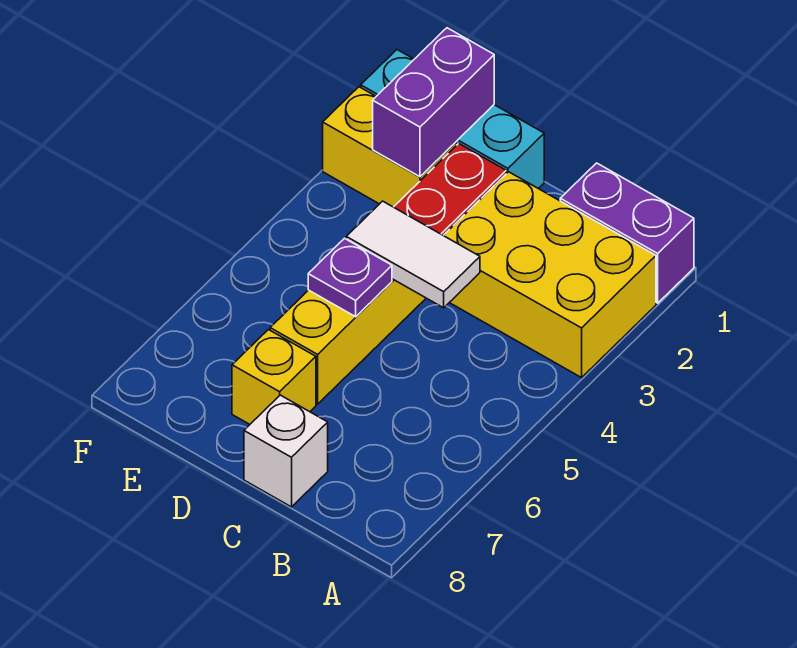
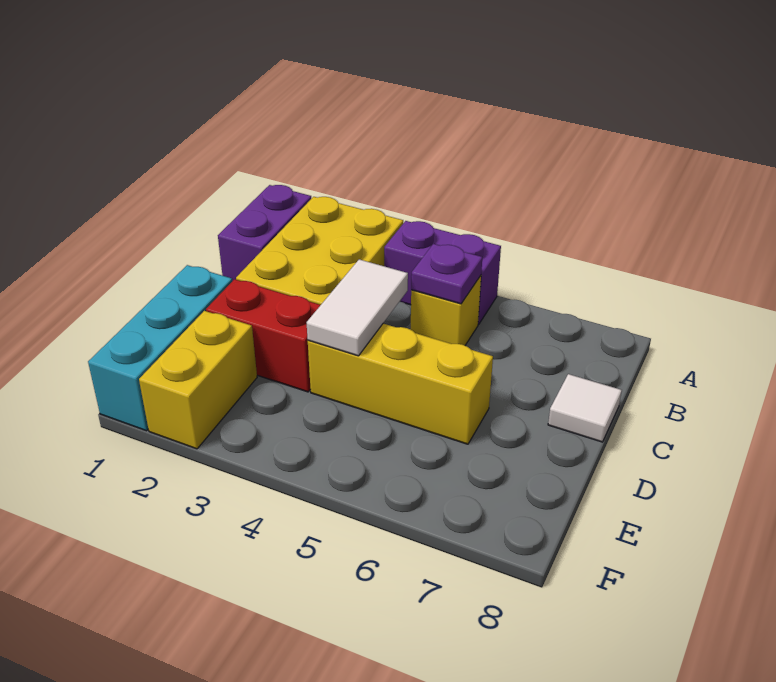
white 1x1 brick [244,395,328,507] -> white 1x1 tile [548,374,622,442]
purple 1x1 plate [308,238,392,317] -> purple 1x1 plate moved to [411,244,482,304]
yellow 1x1 brick [232,330,316,424] -> yellow 1x1 brick moved to [411,276,481,345]
purple 1x2 brick [373,28,494,177] -> purple 1x2 brick moved to [384,221,501,324]

